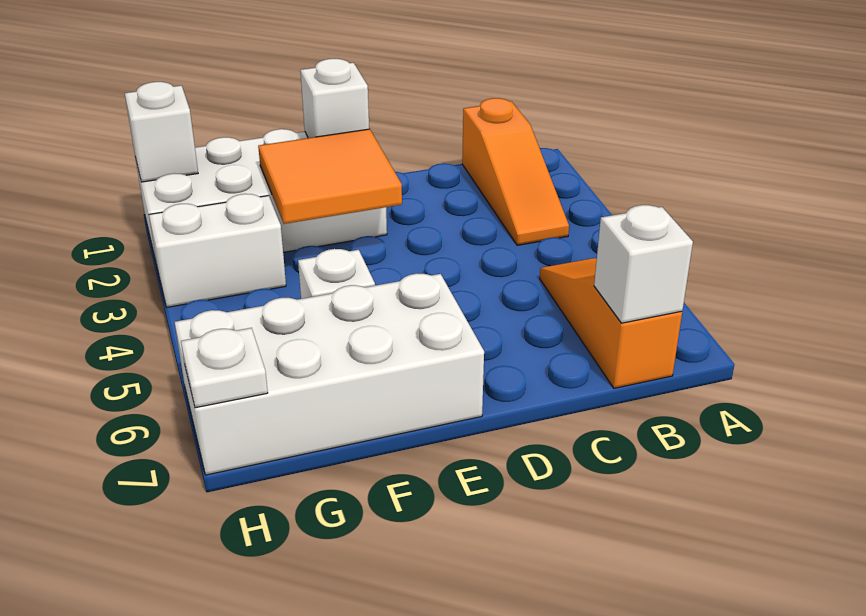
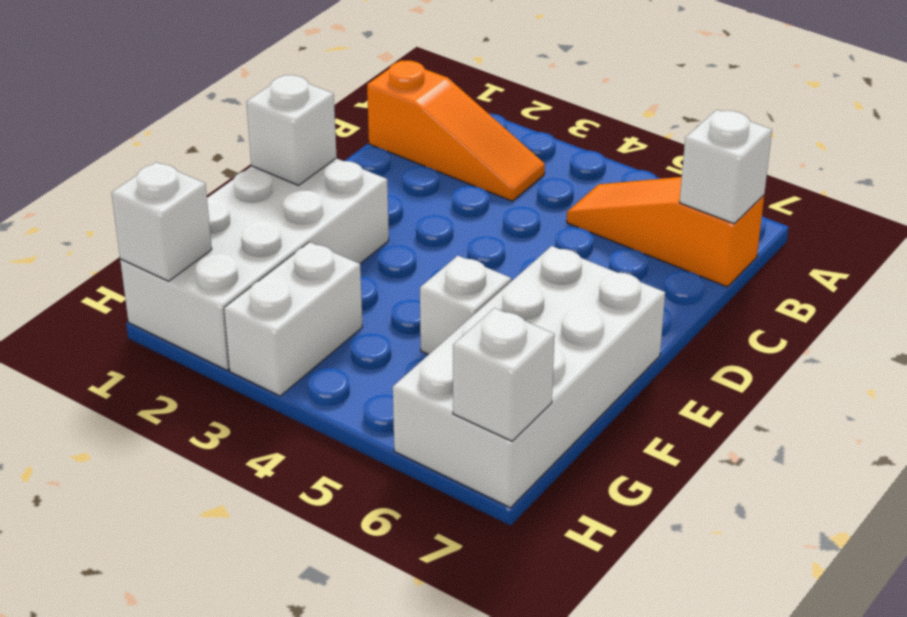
orange 2x2 tile [258,129,402,224] -> none
white 1x1 plate [181,328,268,408] -> white 1x1 brick [453,308,555,441]

